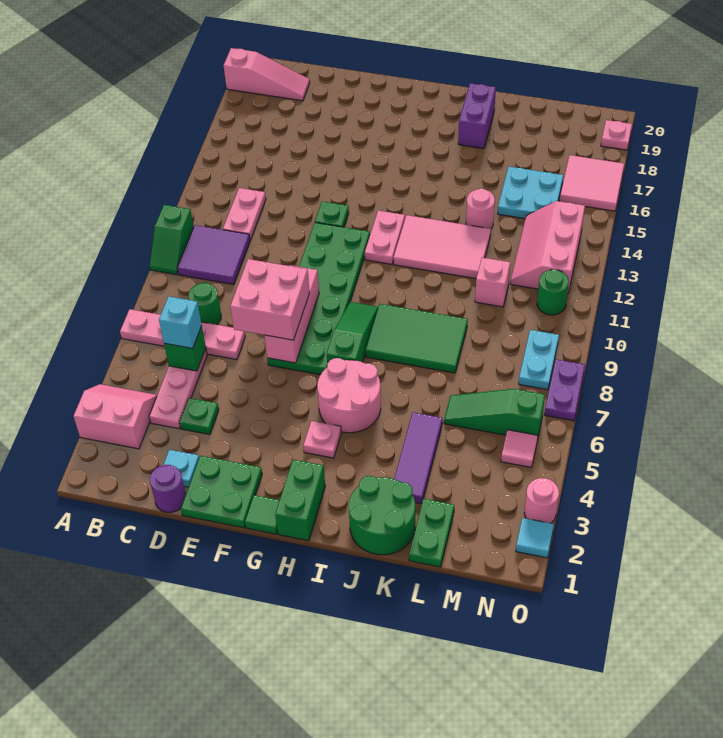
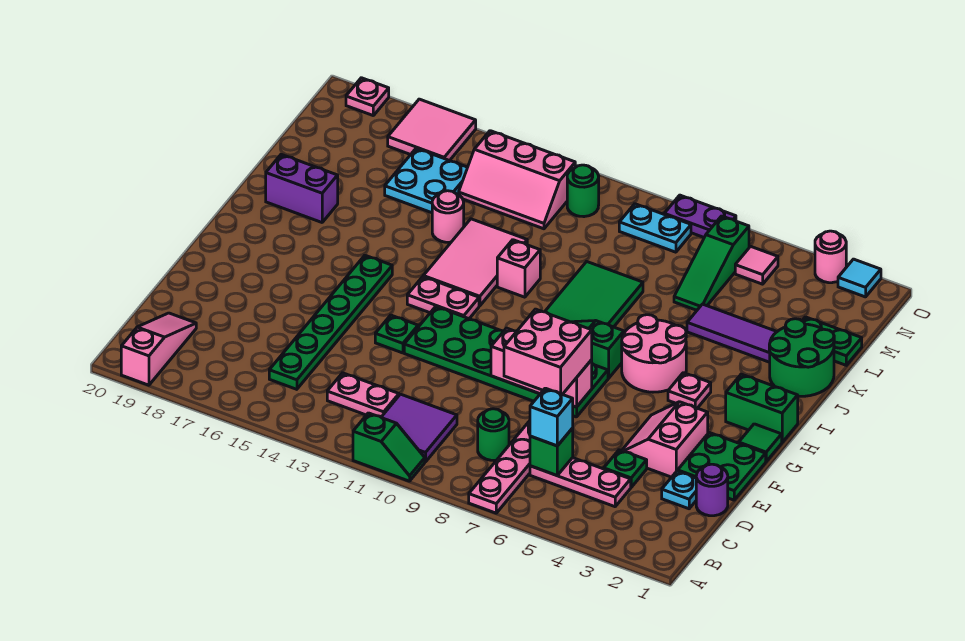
pink 2x2 slope [74,384,157,449] -> pink 2x2 slope moved to [622,402,708,477]
none -> green 1x6 plate [269,255,392,389]
pink 1x1 brick [475,258,510,307] -> pink 1x1 brick moved to [497,240,540,297]

